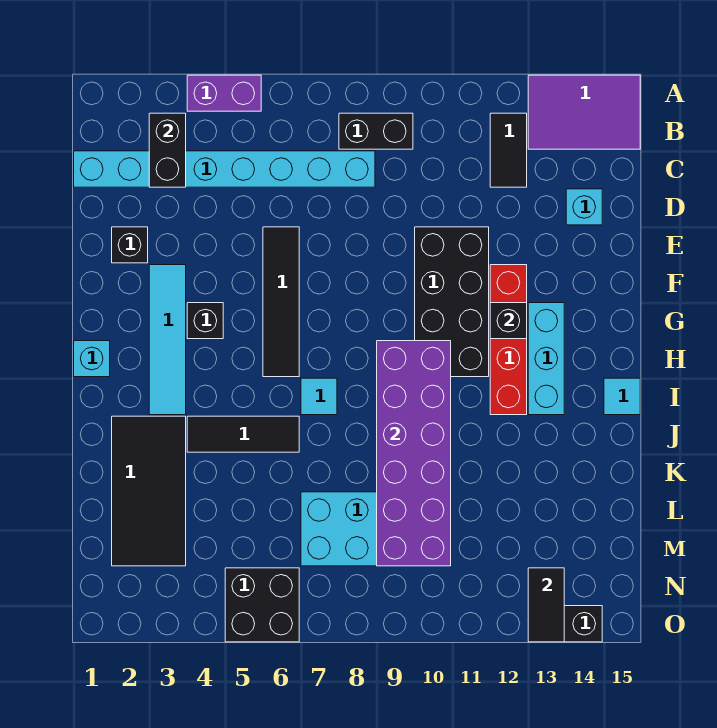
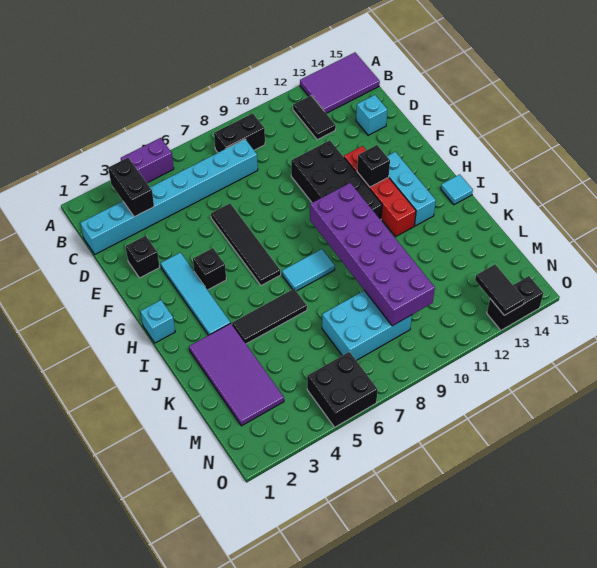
cyan 1x1 tile [301,378,337,415] -> cyan 1x2 tile [282,249,335,291]
black 2x4 tile [112,416,186,566] -> purple 2x4 tile [189,323,284,426]

